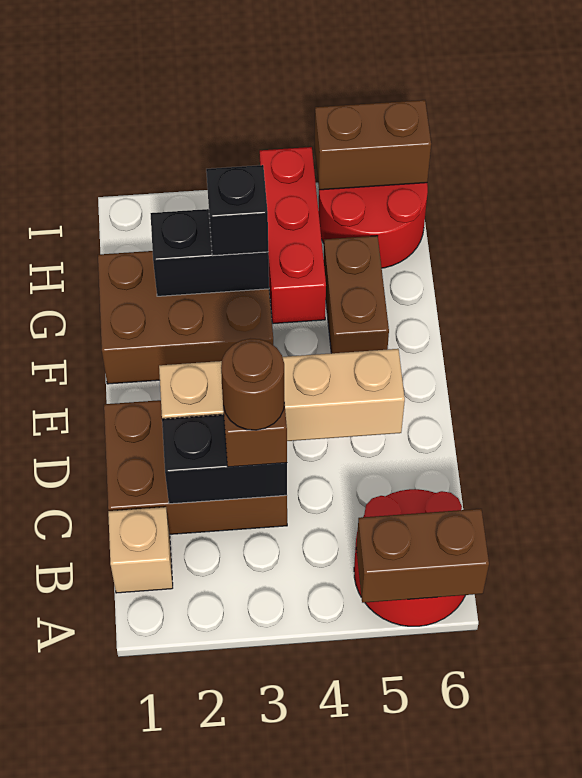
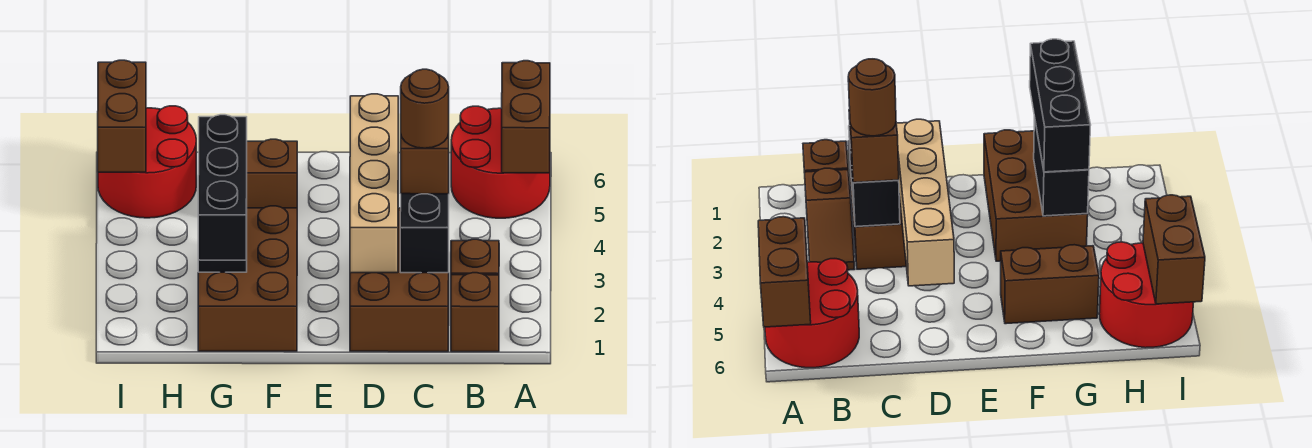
tan 1x1 brick [108,507,173,593] -> brown 1x1 brick [451,273,499,352]
none -> brown 1x2 slope [451,239,499,275]
black 1x1 brick [206,165,268,256] -> black 1x3 brick [198,115,247,260]
red 1x3 brick [260,147,326,324] -> none

